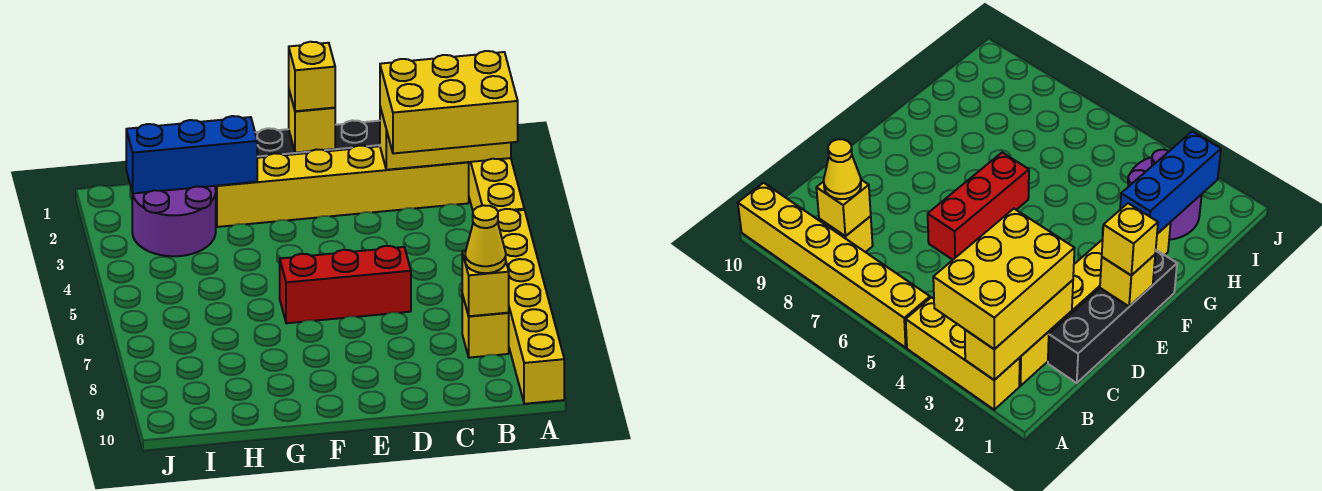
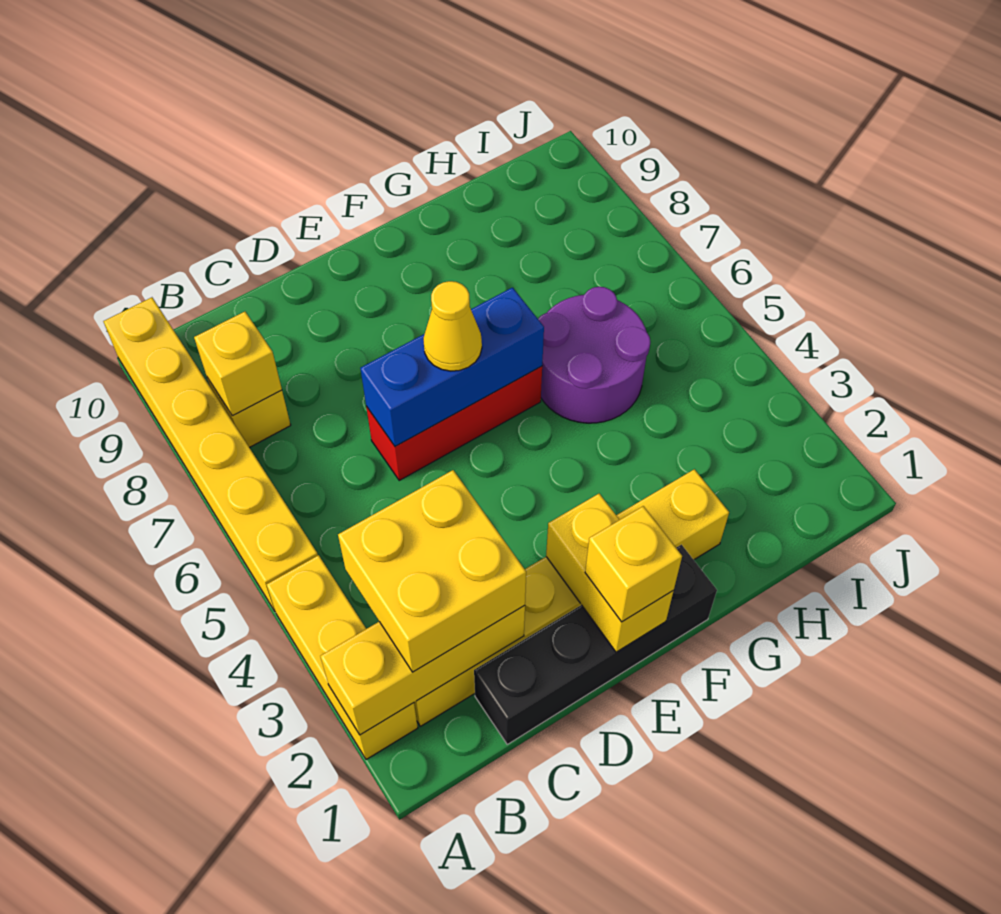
yellow 2x3 brick [380,51,518,153] -> yellow 2x2 brick [338,470,526,672]
yellow 1x1 cone [465,205,506,273] -> yellow 1x1 cone moved to [423,281,482,371]
yellow 1x1 brick [289,91,335,153] -> yellow 1x2 brick [546,494,673,652]
blue 1x3 brick [126,116,257,193] -> blue 1x3 brick moved to [360,288,544,446]
purple 2x2 round brick [132,186,216,256] -> purple 2x2 round brick moved to [538,287,651,423]

